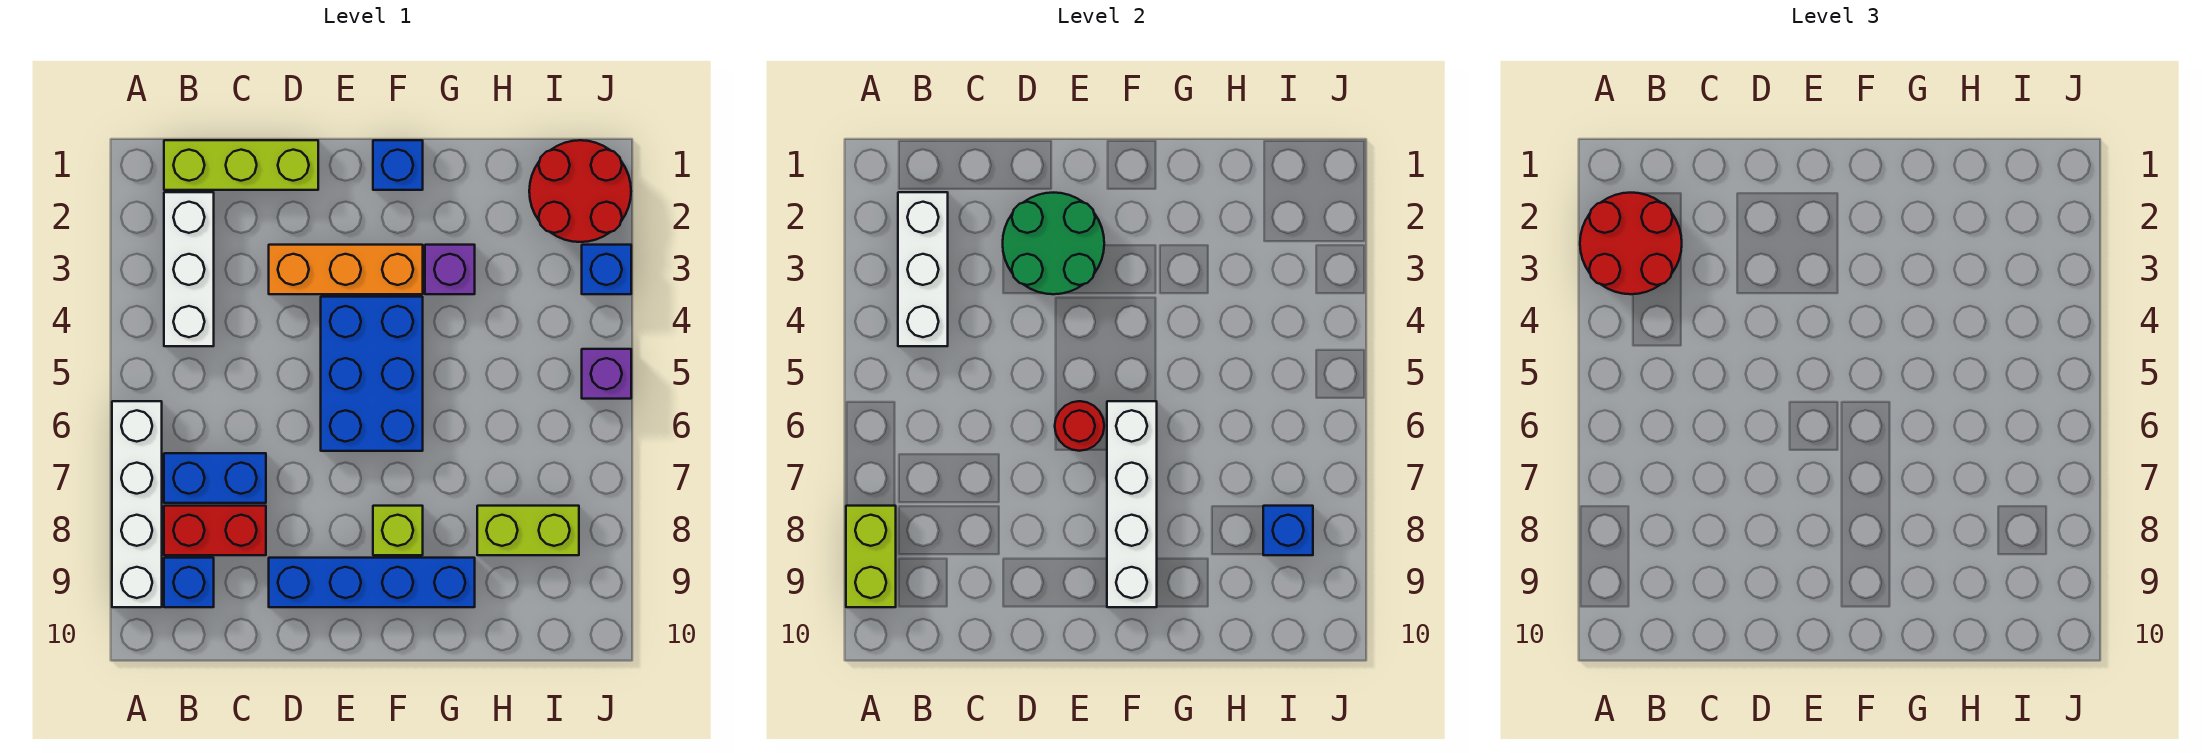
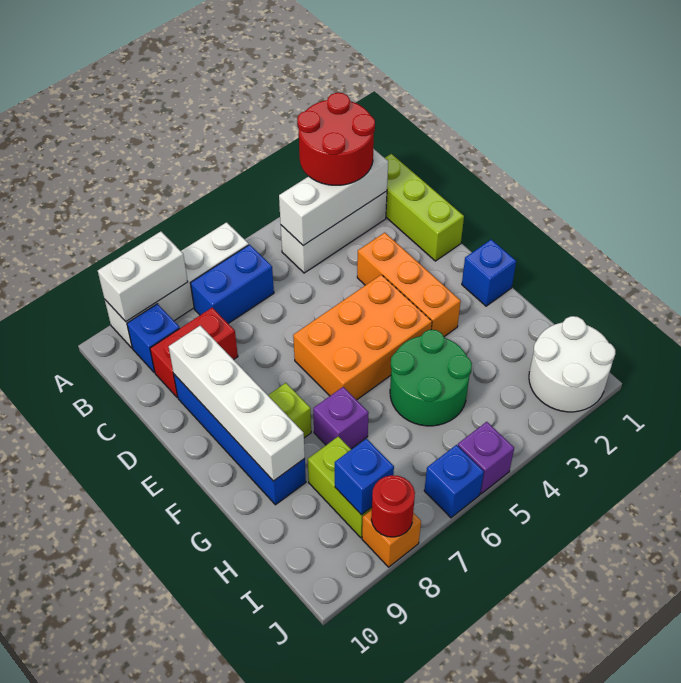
lime 1x2 brick [846,506,896,607] -> white 1x2 brick [98,232,188,321]
blue 1x2 brick [164,453,266,503] -> blue 1x2 brick turned to [190,245,274,324]
red 1x2 brick [164,506,266,555] -> red 1x2 brick turned to [150,308,238,398]
green 2x2 round brick [1003,193,1104,294] -> green 2x2 round brick moved to [390,330,472,426]
blue 2x3 brick [321,297,423,451] -> orange 2x3 brick [293,275,432,400]
red 1x1 round brick [1055,401,1104,451] -> red 1x1 round brick moved to [371,475,415,537]
white 1x4 brick [1107,401,1157,607] -> white 1x4 brick turned to [169,326,305,481]
purple 1x1 brick [425,245,475,294] -> purple 1x1 brick moved to [313,387,369,449]
red 2x2 round brick [529,140,631,242] -> white 2x2 round brick [529,316,615,412]
blue 1x1 brick [582,245,631,294] -> blue 1x1 brick moved to [424,445,484,518]
none -> orange 1x1 brick [362,510,421,567]

